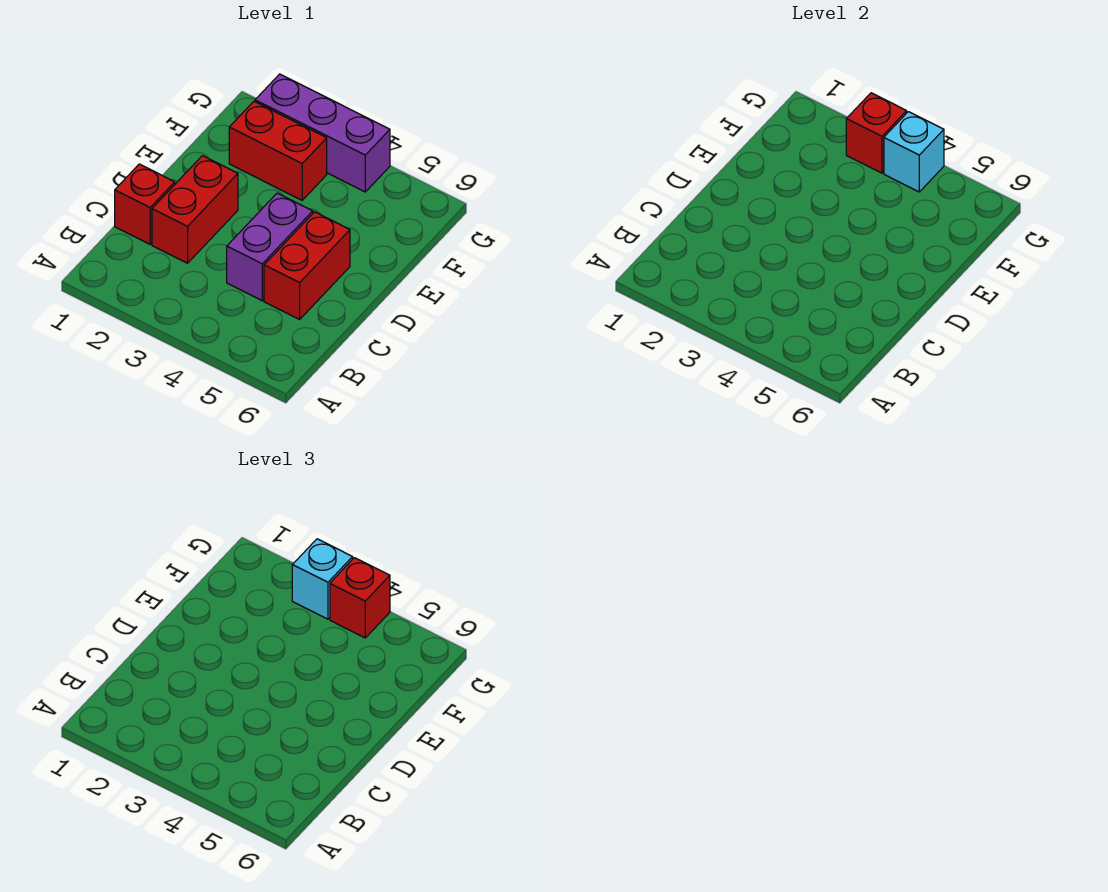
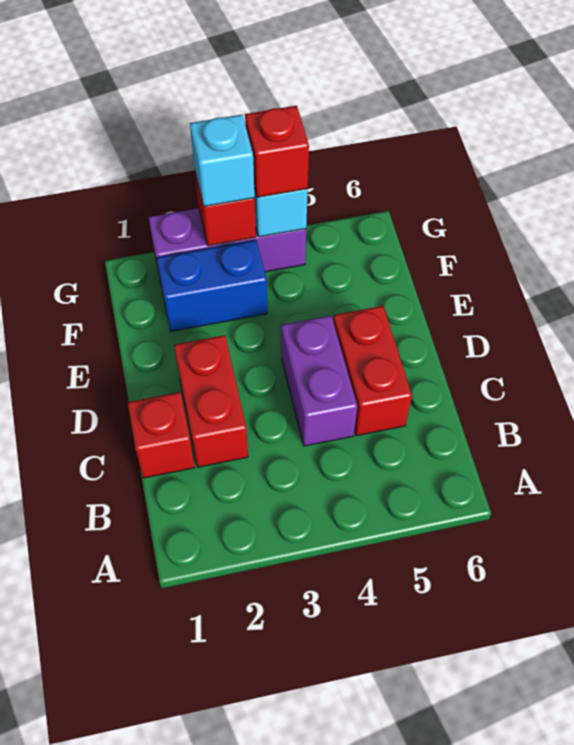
red 1x2 brick [229,101,327,200] -> blue 1x2 brick [157,240,267,331]

